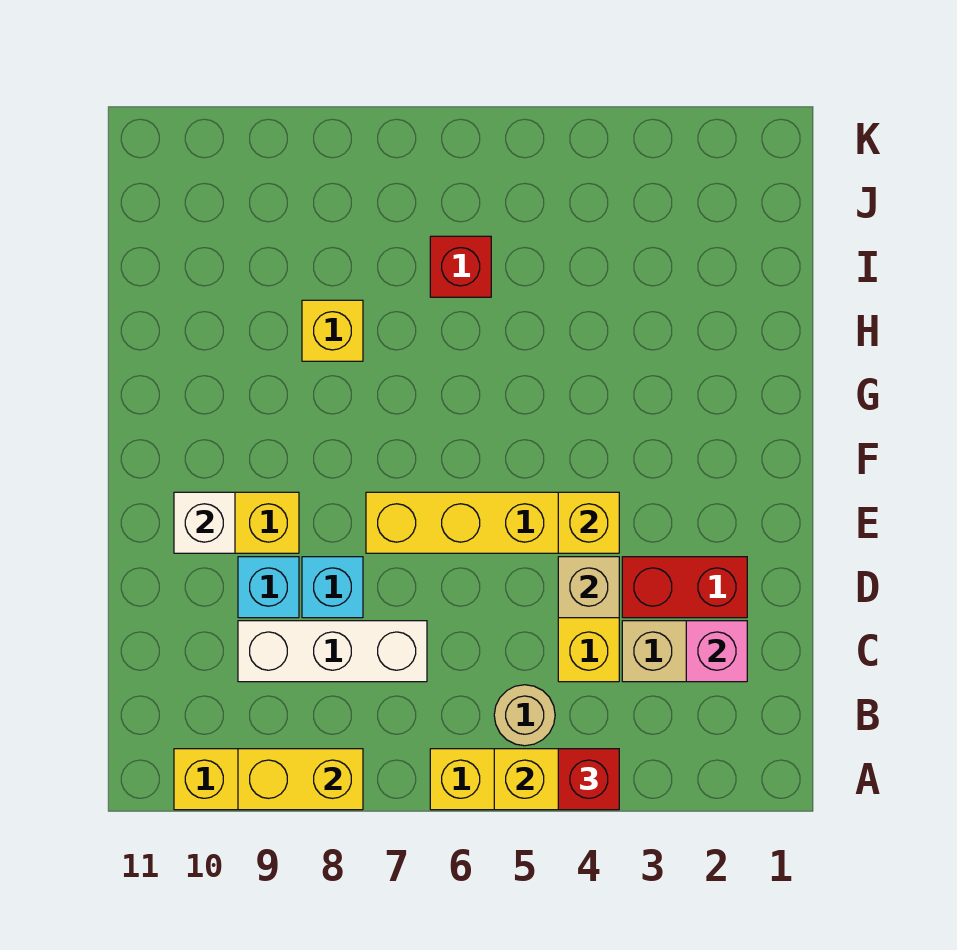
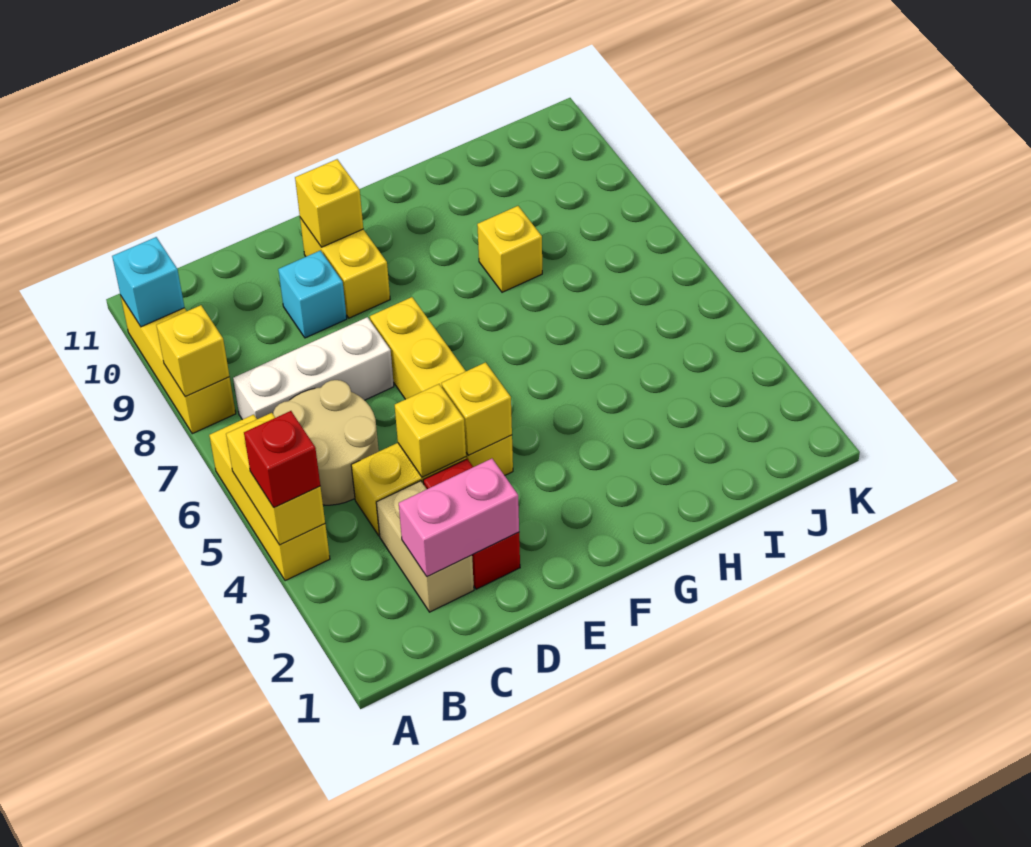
yellow 1x2 brick [238,749,363,810] -> yellow 1x1 brick [156,305,229,397]
tan 1x1 round brick [494,685,555,746] -> tan 2x2 round brick [273,380,379,505]
pink 1x1 brick [686,621,747,682] -> pink 1x2 brick [399,459,519,576]
white 1x3 brick [238,621,427,682] -> white 1x3 brick turned to [233,317,394,420]
tan 1x1 brick [558,557,619,618] -> yellow 1x1 brick [395,384,466,477]
cyan 1x1 brick [302,557,363,618] -> cyan 1x1 brick moved to [112,237,184,327]
white 1x1 brick [174,492,235,553] -> yellow 1x1 brick [295,159,363,247]
red 1x1 brick [430,236,491,297] -> none

